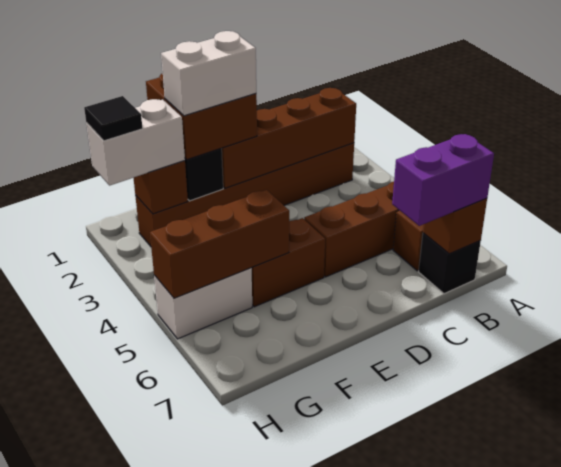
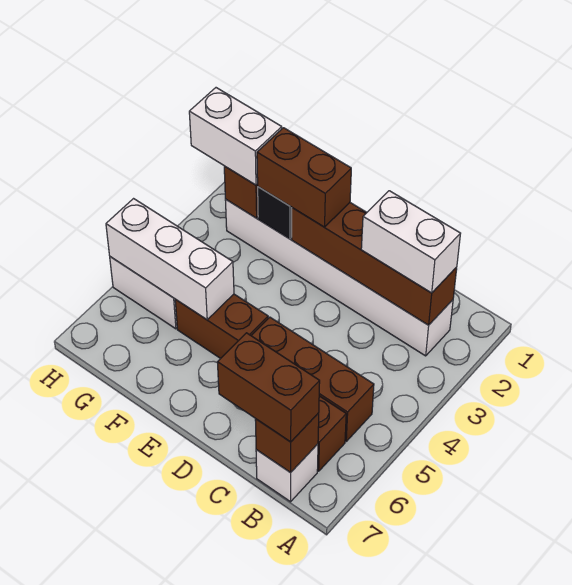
brown 1x6 brick [135,143,354,246] -> white 1x6 brick [225,199,453,356]
black 1x1 brick [419,233,481,294] -> white 1x1 brick [256,444,318,502]
purple 1x2 brick [392,134,494,226] -> brown 1x2 brick [217,333,320,442]
brown 2x2 brick [146,73,257,160] -> brown 1x2 brick [257,128,351,227]
white 1x2 brick [161,31,256,116] -> white 1x2 brick moved to [361,191,461,293]
brown 1x3 brick [150,190,289,298] -> white 1x3 brick [106,199,234,320]
black 1x1 tile [84,96,143,141] -> none

